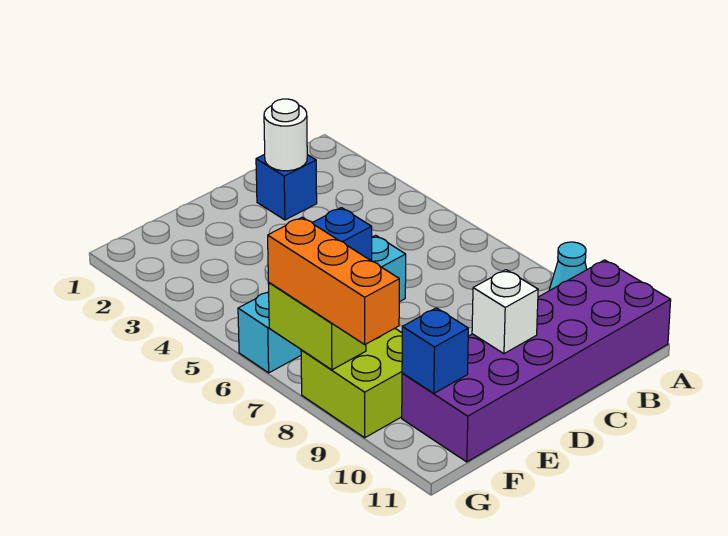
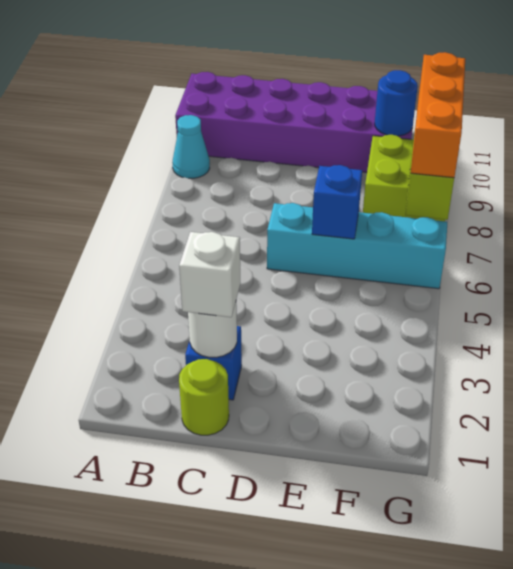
none -> lime 1x1 round brick [179,359,229,435]
white 1x1 brick [472,270,538,354] -> white 1x1 brick moved to [179,232,240,317]
blue 1x1 brick [402,308,468,393] -> blue 1x1 round brick [375,70,418,136]

